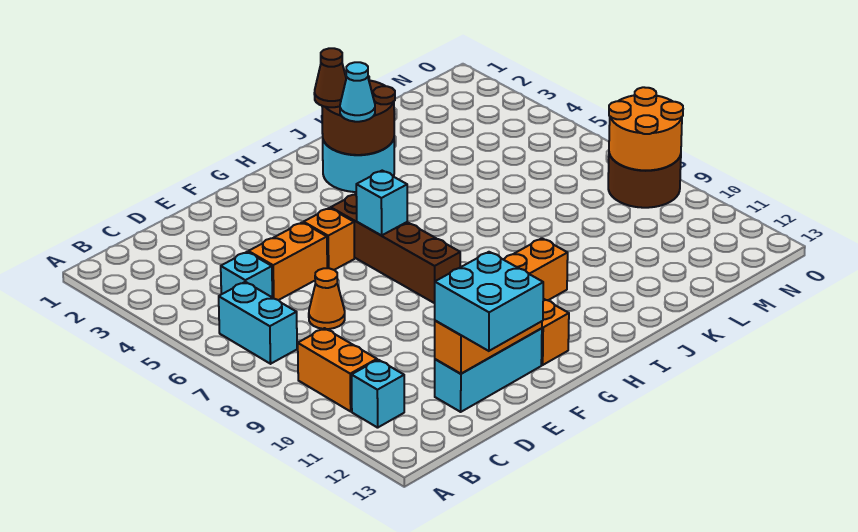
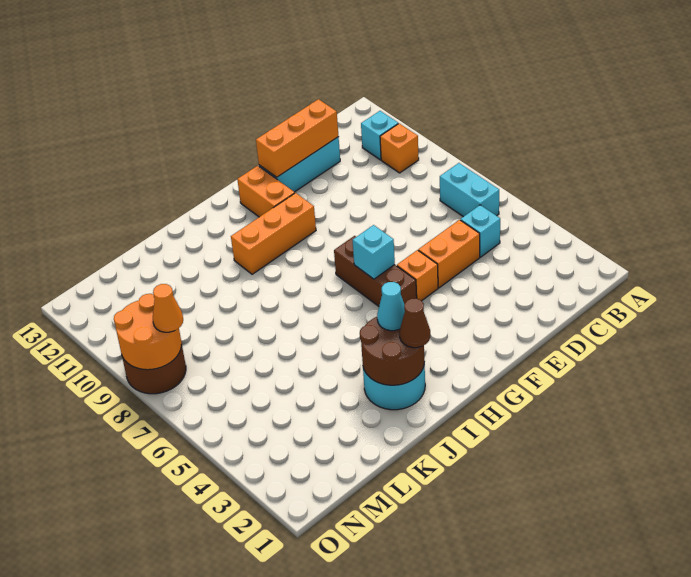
orange 1x2 brick [298,328,377,411] -> orange 1x1 brick [380,123,419,173]
orange 1x1 cone [309,268,345,329] -> orange 1x1 cone moved to [153,284,183,332]
cyan 2x2 brick [435,252,543,351] -> none
brown 1x4 brick [331,194,460,303] -> brown 1x3 brick [334,236,417,306]

